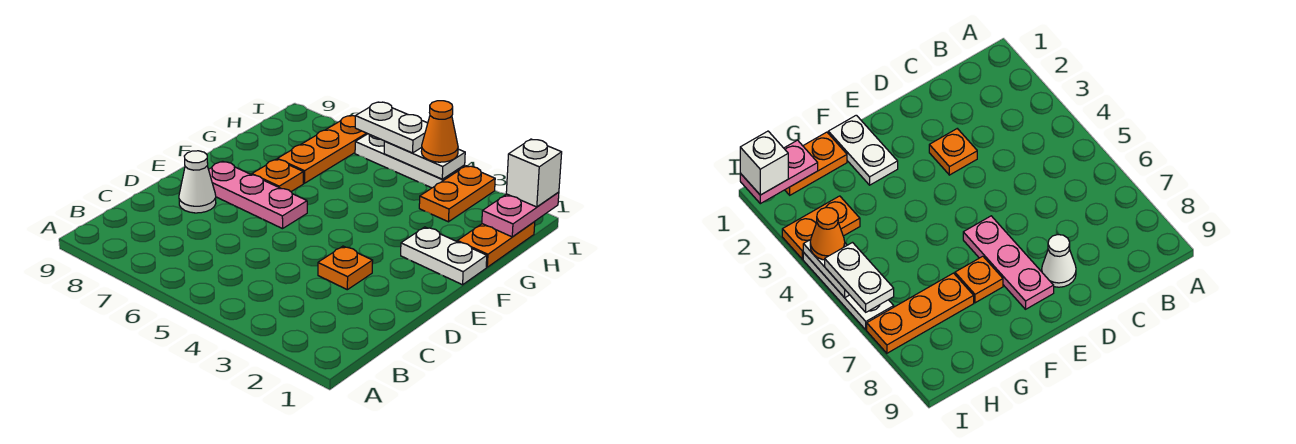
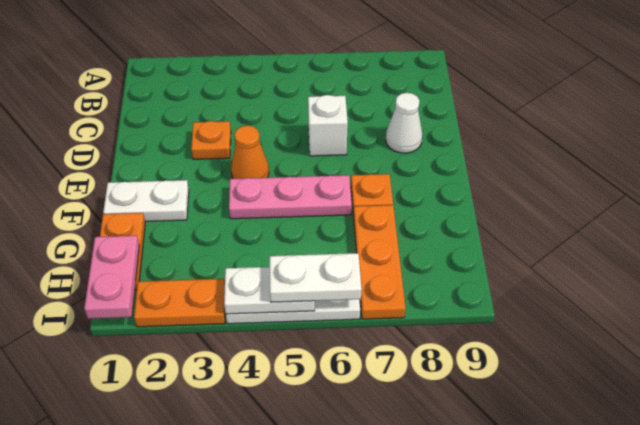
pink 1x3 plate [209,161,307,229] -> pink 1x3 plate moved to [229,175,352,219]
orange 1x2 plate [419,166,495,222] -> orange 1x2 plate turned to [134,279,225,327]
white 1x1 brick [506,139,562,207] -> white 1x1 brick moved to [308,95,348,156]
orange 1x1 cone [421,101,458,162] -> orange 1x1 cone moved to [231,126,269,179]

